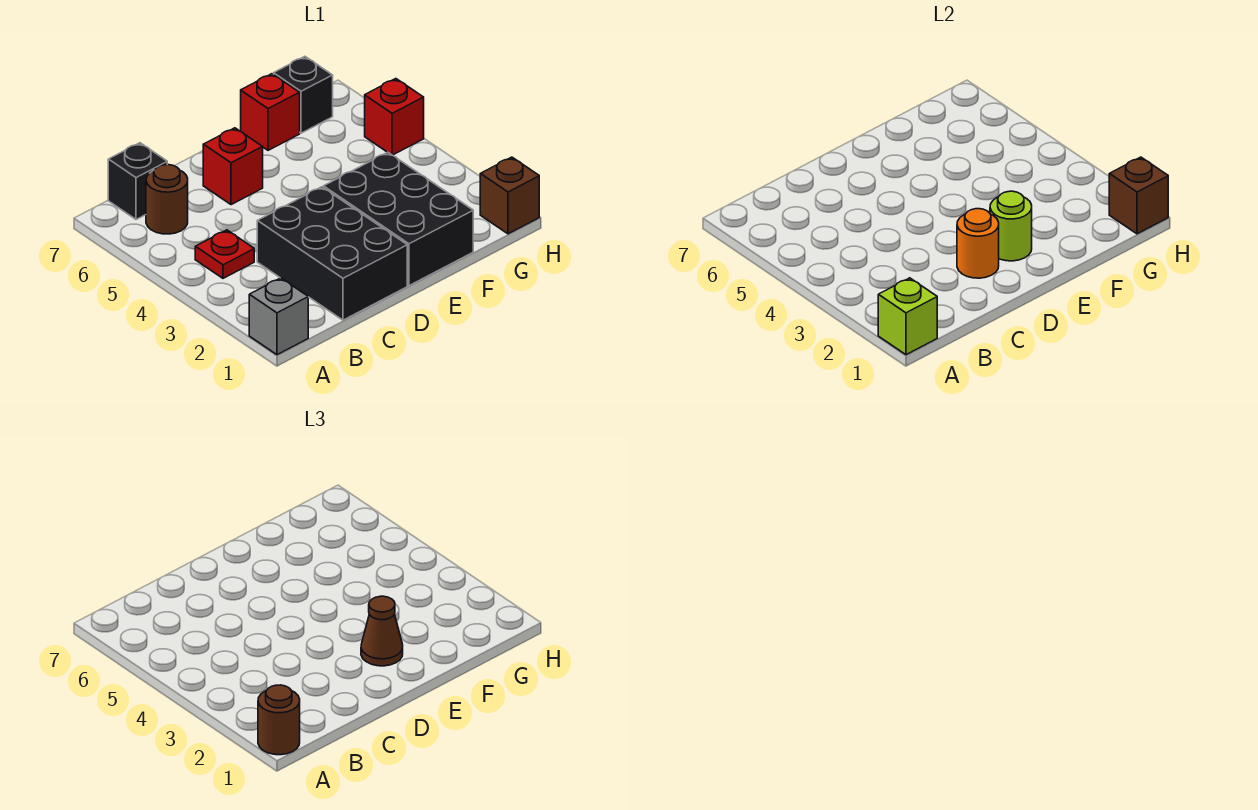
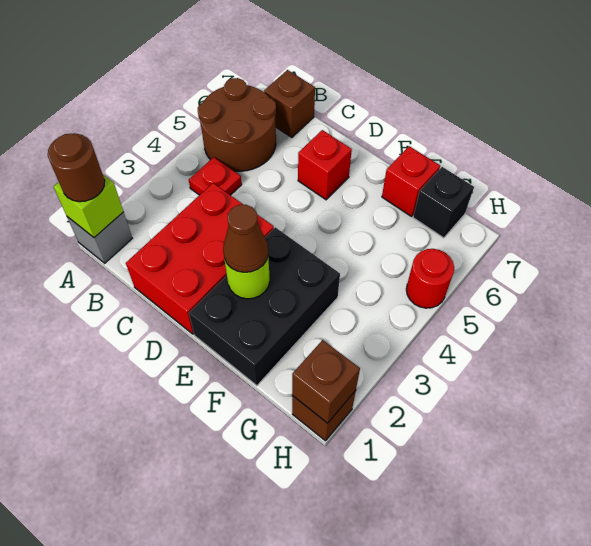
brown 1x1 round brick [146,165,188,234] -> brown 2x2 round brick [198,78,276,171]
black 1x1 brick [108,143,167,219] -> brown 1x1 brick [264,70,315,137]
black 2x3 brick [257,187,407,320] -> red 2x3 brick [126,183,274,334]
orange 1x1 round brick [957,209,999,278] -> none
red 1x1 brick [365,79,424,155] -> red 1x1 round brick [406,249,454,308]

